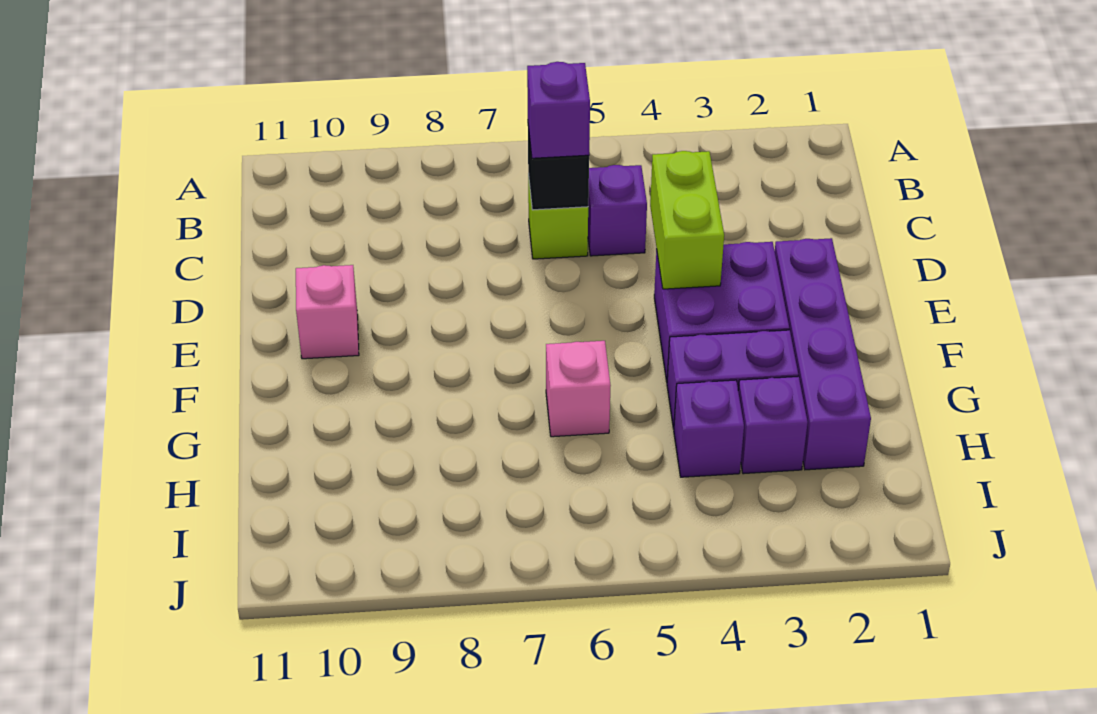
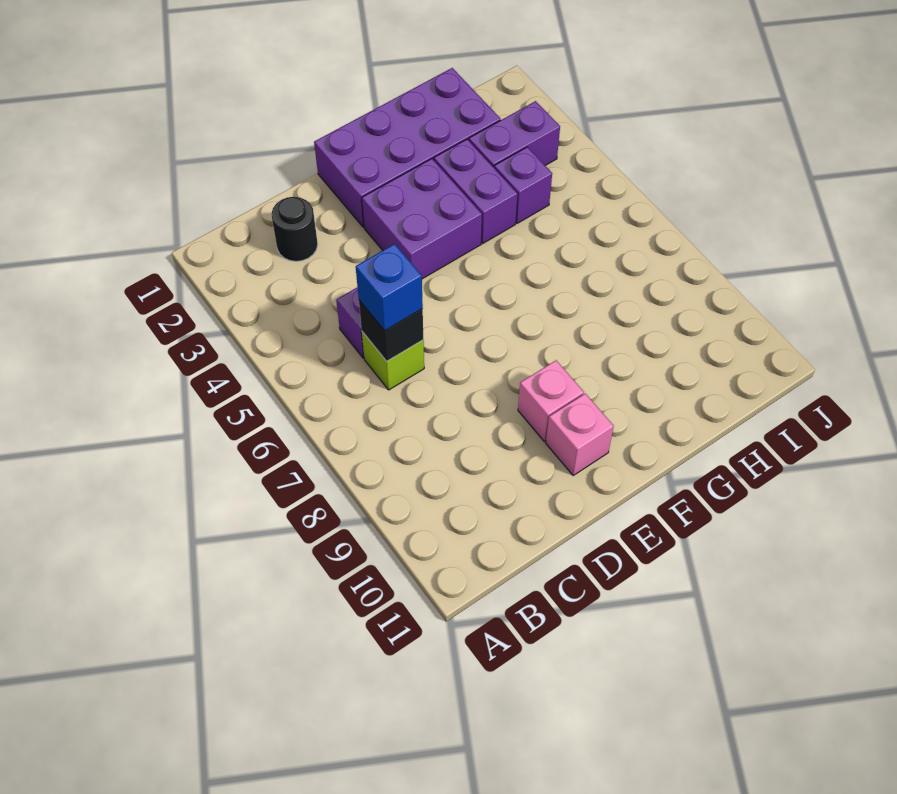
none -> black 1x1 round brick [271,197,318,261]
purple 1x1 brick [527,62,590,158] -> blue 1x1 brick [356,244,423,331]
lime 1x2 brick [650,151,724,289] -> none
purple 1x4 brick [775,238,871,470] -> purple 2x4 brick [314,68,500,227]
pink 1x1 brick [546,341,611,437] -> pink 1x1 brick moved to [518,361,584,442]
purple 1x1 brick [738,376,808,474] -> purple 1x2 brick [469,101,560,167]

